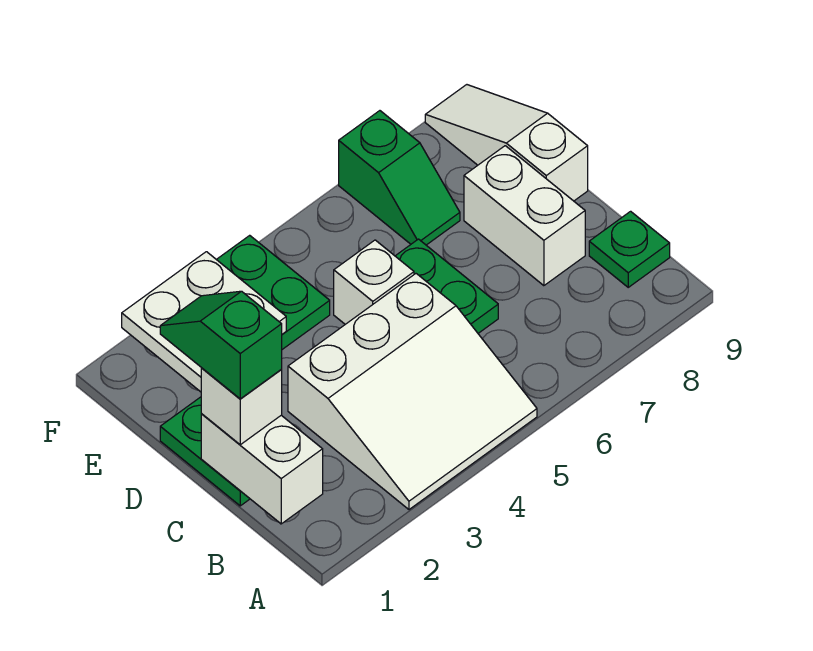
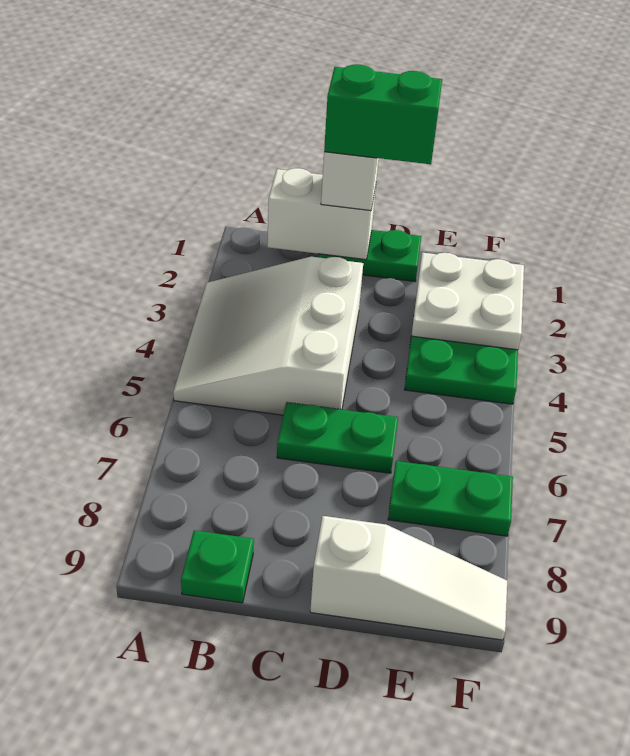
green 1x2 slope [160,291,282,399] -> green 1x2 brick [324,64,442,164]
white 1x2 brick [464,146,585,286] -> none
white 1x1 brick [334,240,414,324] -> none
green 1x2 slope [339,111,460,245] -> green 1x2 plate [388,461,513,536]

